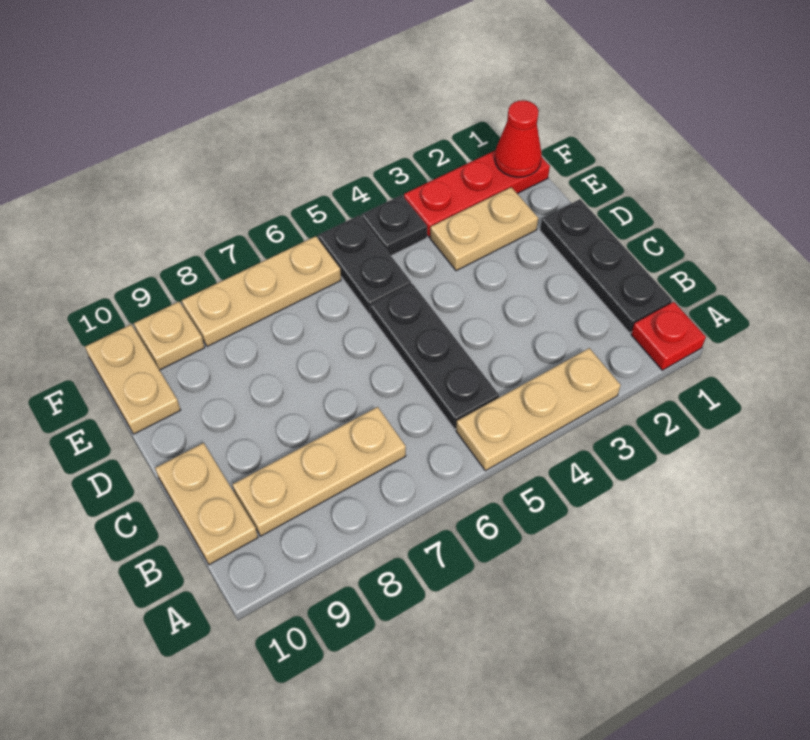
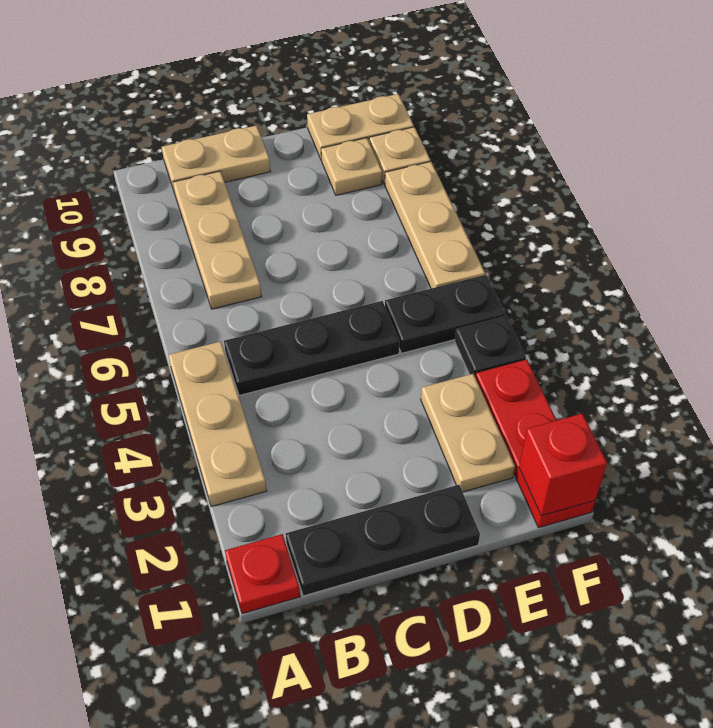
none -> tan 1x1 plate [321,138,382,195]
red 1x1 cone [495,100,542,177] -> red 1x1 brick [519,413,607,516]

